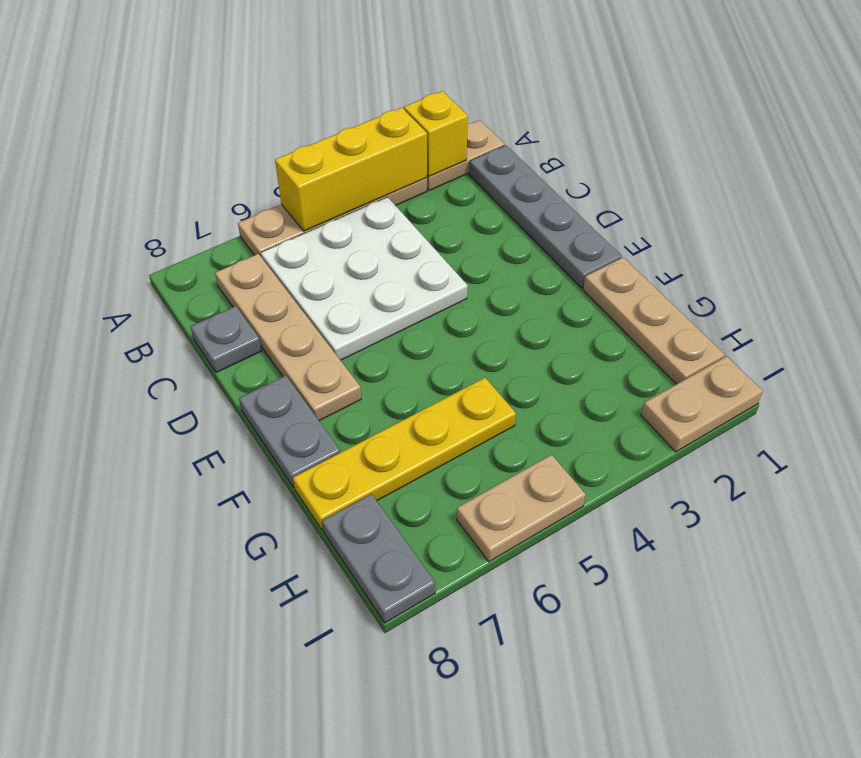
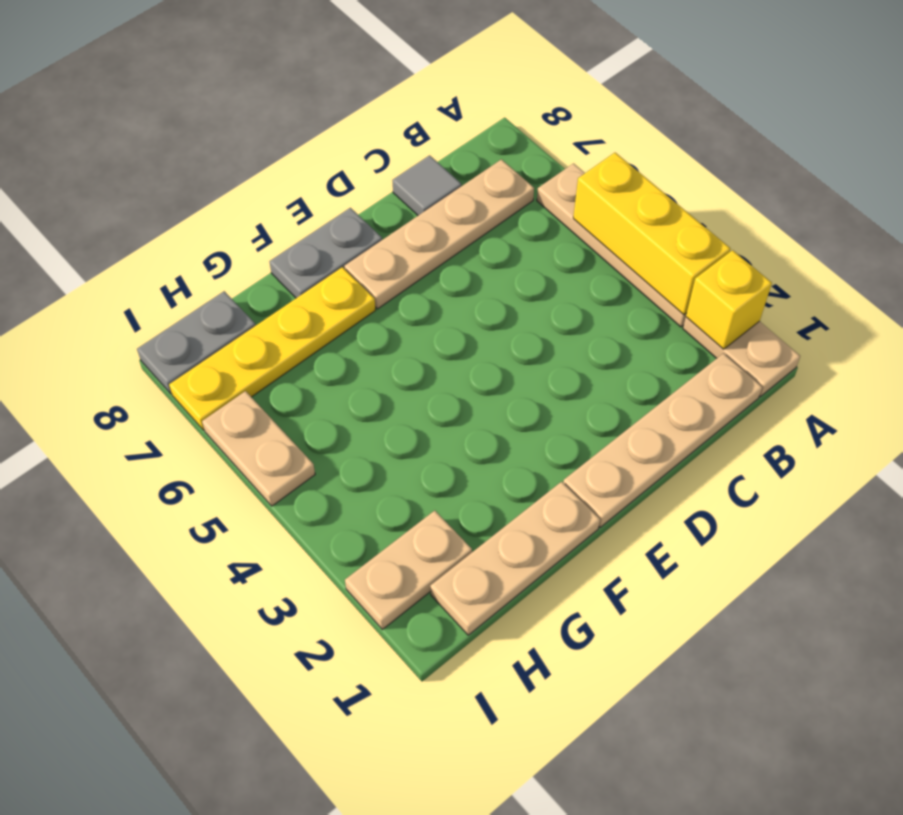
grey 1x4 plate [469,145,622,288] -> tan 1x4 plate [563,353,762,527]
white 3x3 plate [261,197,468,360] -> none
grey 1x1 plate [191,306,262,373] -> grey 1x1 tile [392,155,461,215]
yellow 1x4 plate [293,378,516,530] -> yellow 1x4 plate turned to [169,267,375,430]
tan 1x2 plate [641,356,763,452] -> tan 1x2 plate turned to [345,511,472,629]

